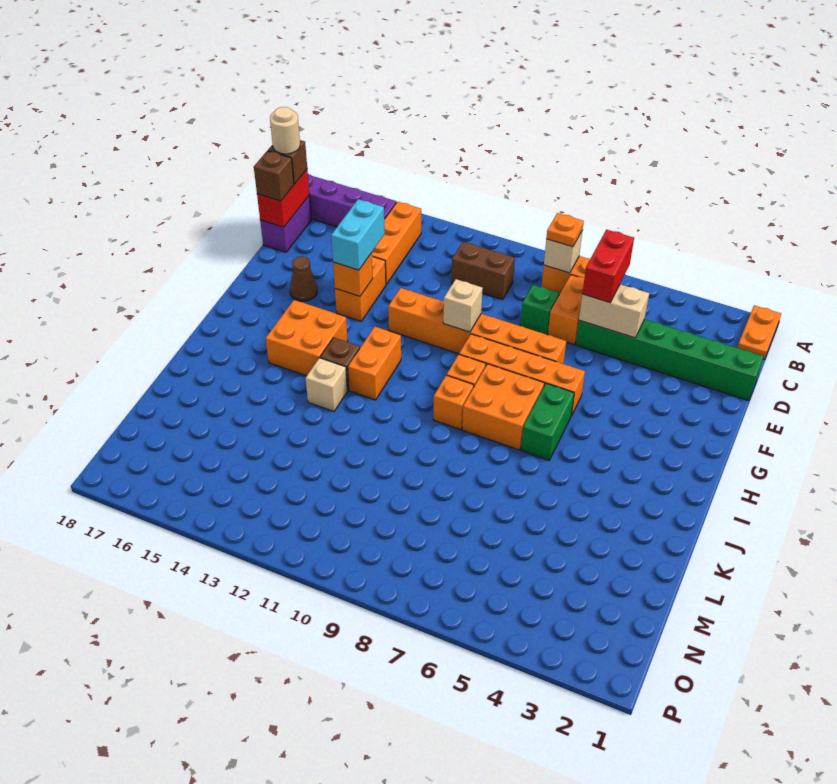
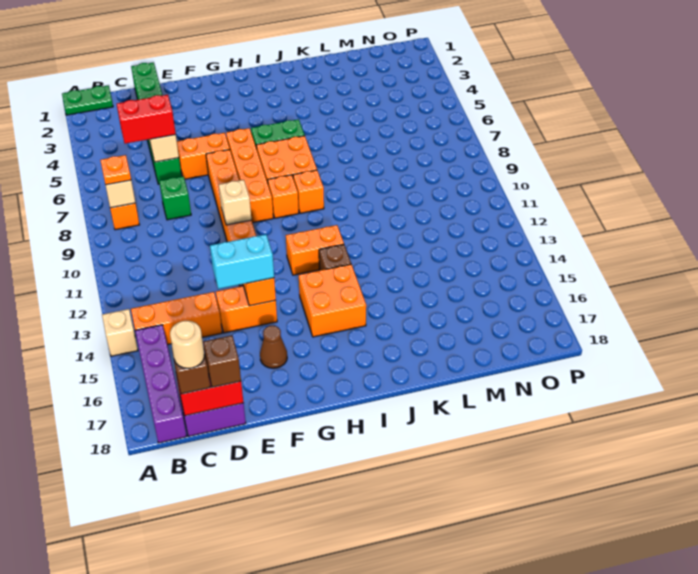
orange 1x2 plate [738,305,781,359] -> green 1x2 plate [62,86,113,115]
orange 1x2 brick [548,275,584,345] -> orange 1x2 brick moved to [177,133,230,179]
brown 1x2 brick [451,242,515,300] -> none
tan 1x1 brick [306,358,347,411] -> tan 1x1 brick moved to [102,309,138,356]

